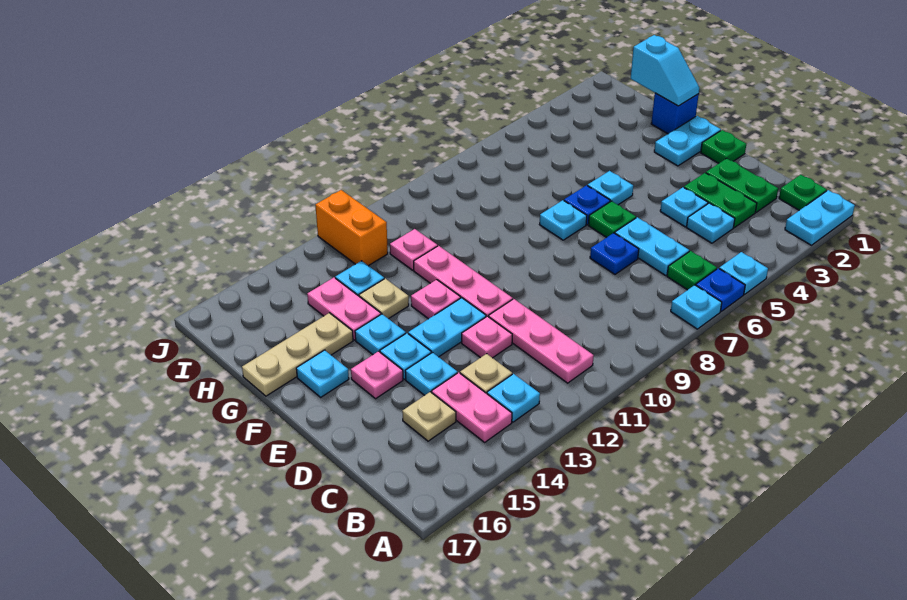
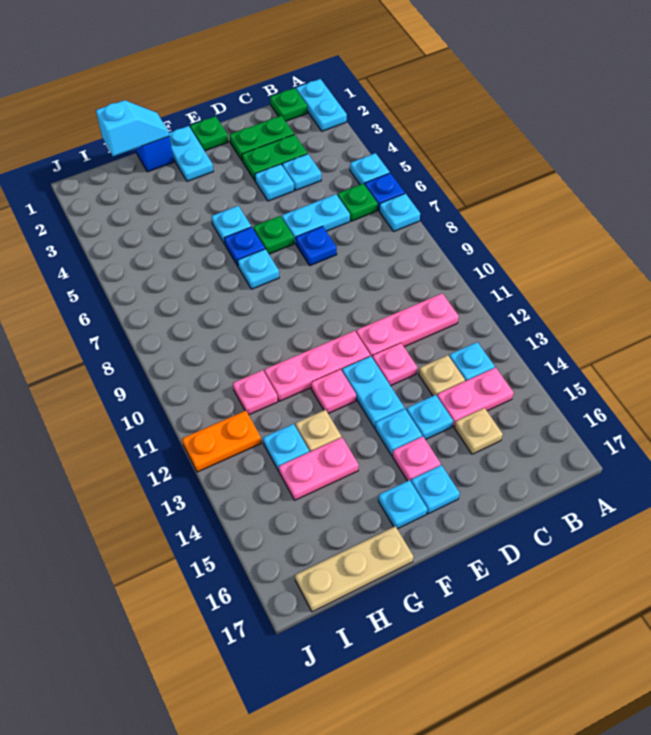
cyan 1x1 plate [355,314,406,355] -> cyan 1x1 plate moved to [411,465,460,514]
tan 1x3 plate [242,313,353,396] -> tan 1x3 plate turned to [295,526,414,612]
orange 1x2 brick [315,190,388,266] -> orange 1x2 plate [182,411,261,472]

